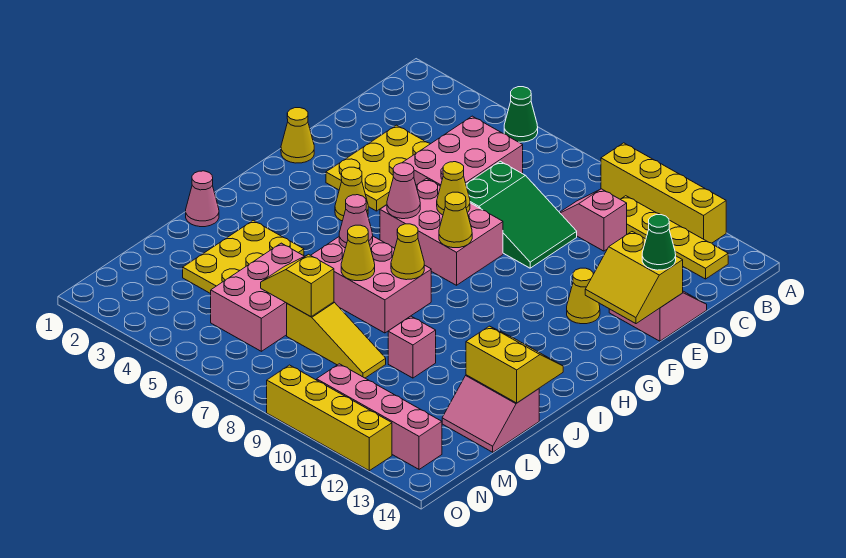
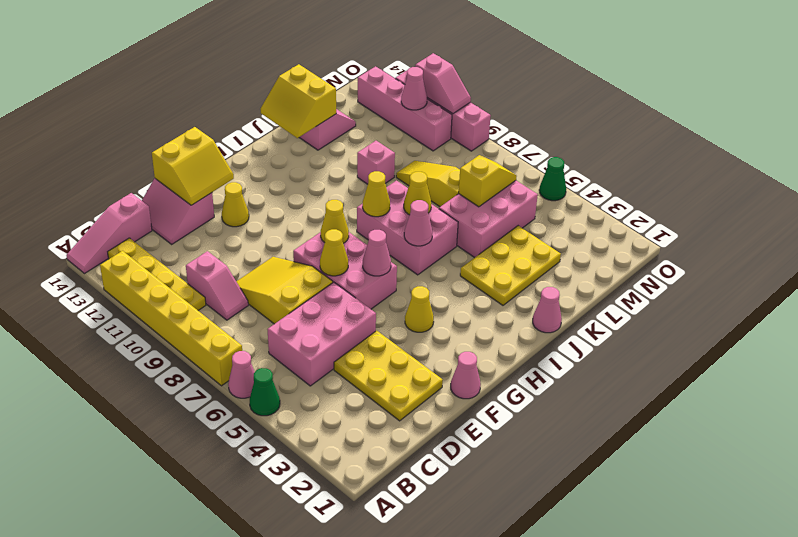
none -> pink 1x1 cone [228,351,255,398]
yellow 1x4 brick [601,143,726,243] -> yellow 1x6 brick [100,251,242,386]
none -> pink 1x3 slope [66,193,152,274]
yellow 2x3 plate [326,125,430,211] -> yellow 2x3 plate turned to [334,331,443,421]
green 2x3 slope [466,161,577,268] -> yellow 2x3 slope [236,257,333,324]
yellow 2x2 slope [585,232,683,324] -> yellow 2x2 slope turned to [152,127,234,205]
green 1x1 cone [642,215,676,270] -> green 1x1 cone moved to [539,157,566,201]
yellow 1x1 cone [281,108,314,163] -> pink 1x1 cone [451,352,481,399]
yellow 1x2 slope [261,254,334,317] -> yellow 1x2 slope turned to [459,155,517,207]
none -> pink 1x1 cone [401,67,427,110]
yellow 1x4 brick [267,365,392,471] -> pink 1x4 brick [395,71,491,151]
none -> pink 1x2 slope [415,53,471,114]

